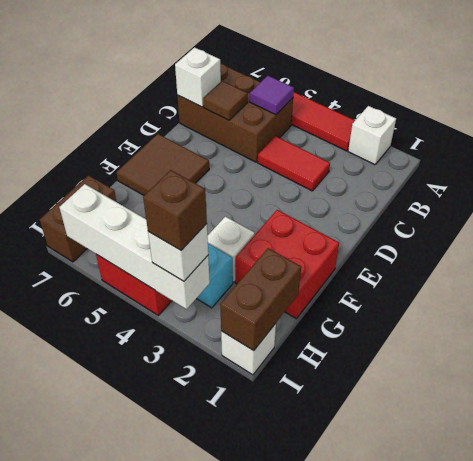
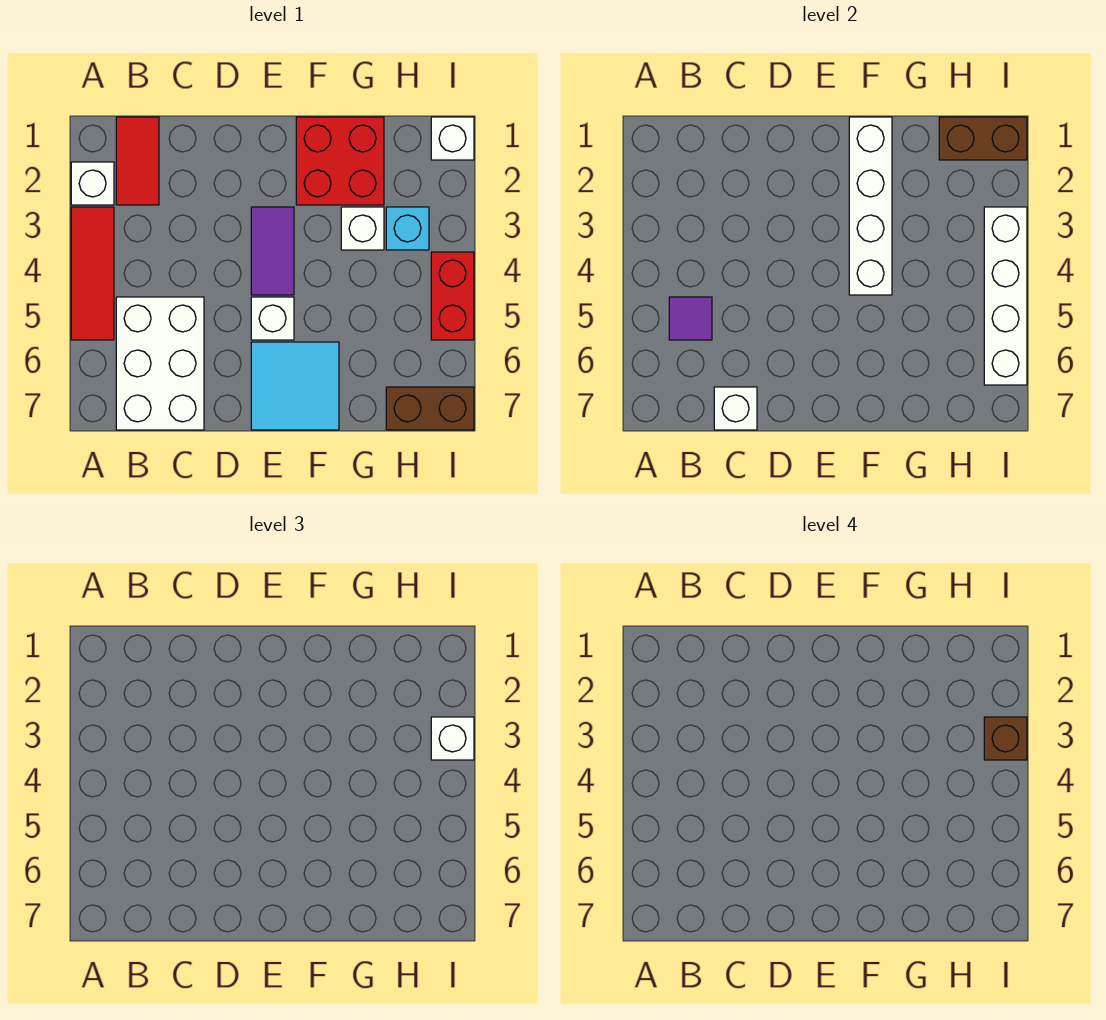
brown 2x3 brick [177,64,293,162] -> white 2x3 brick [116,297,204,430]
red 1x2 tile [258,136,330,191] -> red 1x2 tile moved to [116,117,159,205]
brown 1x1 tile [203,81,248,120] -> none
none -> purple 1x2 tile [251,207,294,295]
none -> white 1x1 brick [251,297,294,340]
brown 2x2 tile [116,134,209,195] -> cyan 2x2 tile [251,342,339,430]
none -> white 1x4 brick [849,117,892,295]

